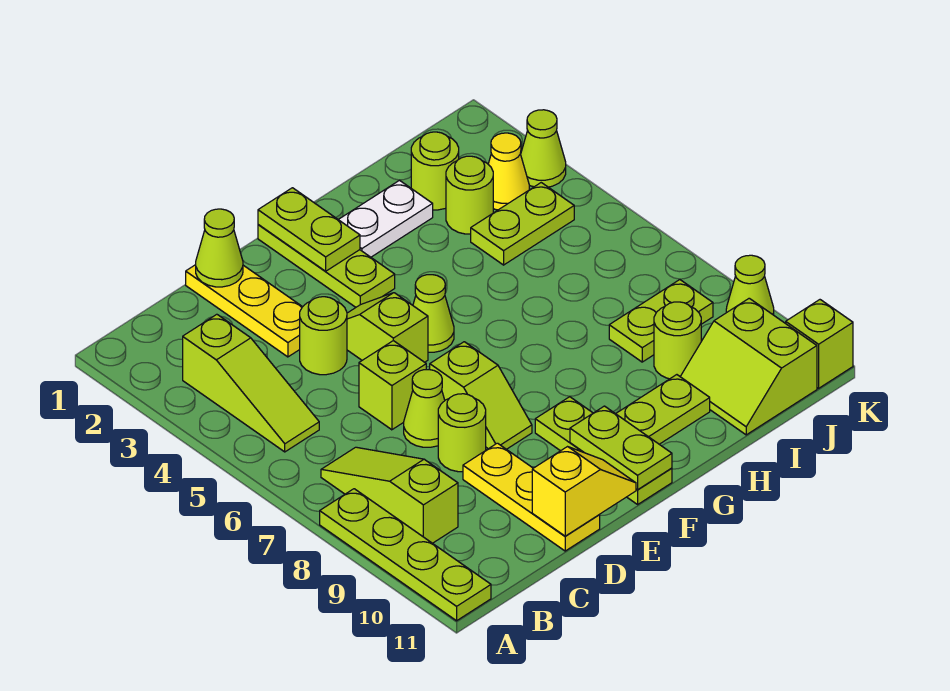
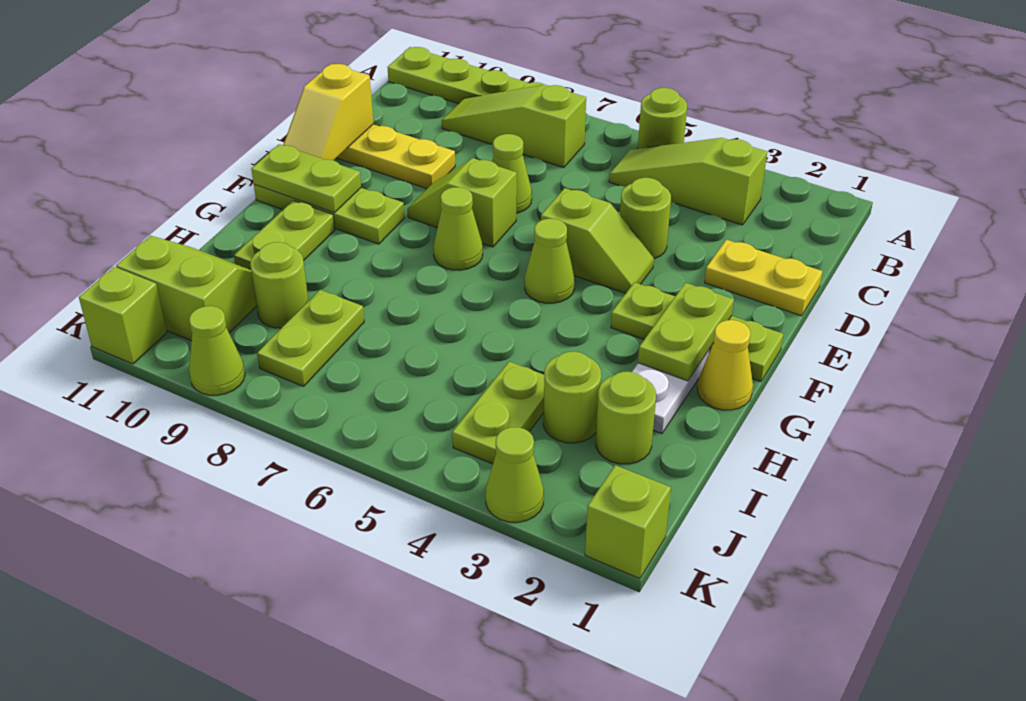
lime 1x3 slope [321,447,458,543] -> lime 1x3 slope turned to [442,85,586,167]
yellow 1x3 plate [186,265,302,357] -> yellow 1x2 plate [705,240,822,316]
lime 1x1 cone [196,209,243,287] -> lime 1x1 cone moved to [434,187,483,270]
lime 1x1 brick [359,341,426,430] -> lime 1x1 brick moved to [585,465,671,579]
lime 1x1 round brick [438,394,486,472] -> lime 1x1 round brick moved to [638,88,687,149]
lime 1x2 plate [258,188,360,271] -> lime 1x2 plate turned to [638,283,734,381]
yellow 1x1 cone [488,133,529,210] -> yellow 1x1 cone moved to [697,320,753,410]

